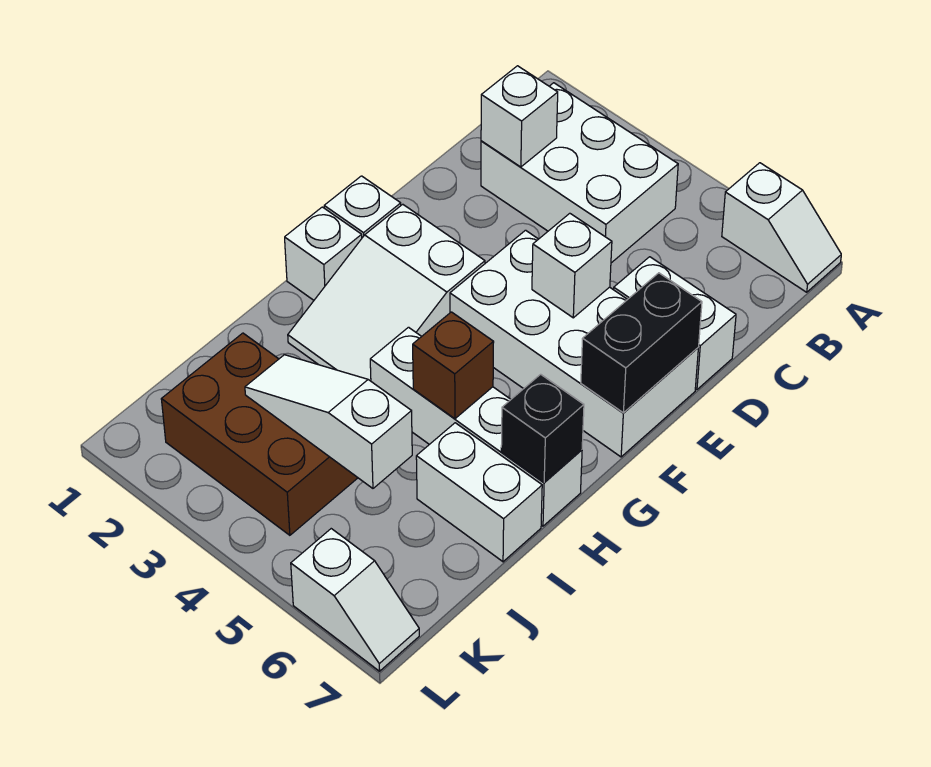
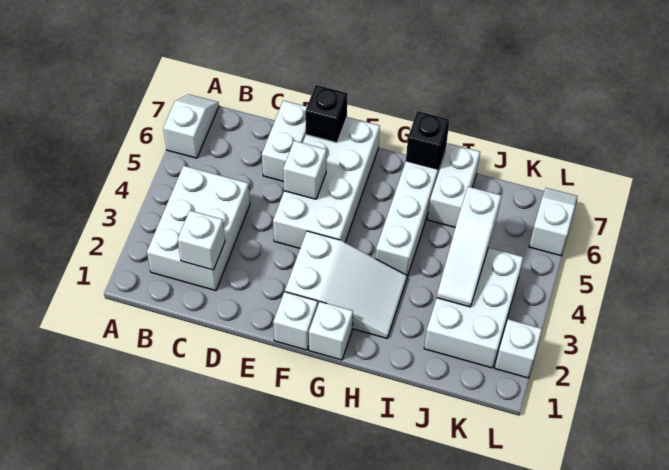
black 1x2 brick [581,273,702,413] -> black 1x1 brick [305,85,348,143]
brown 1x1 brick [413,312,494,419] -> none
brown 2x3 brick [161,333,358,535] -> white 2x3 brick [424,247,523,368]
none -> white 1x1 brick [495,319,542,378]

